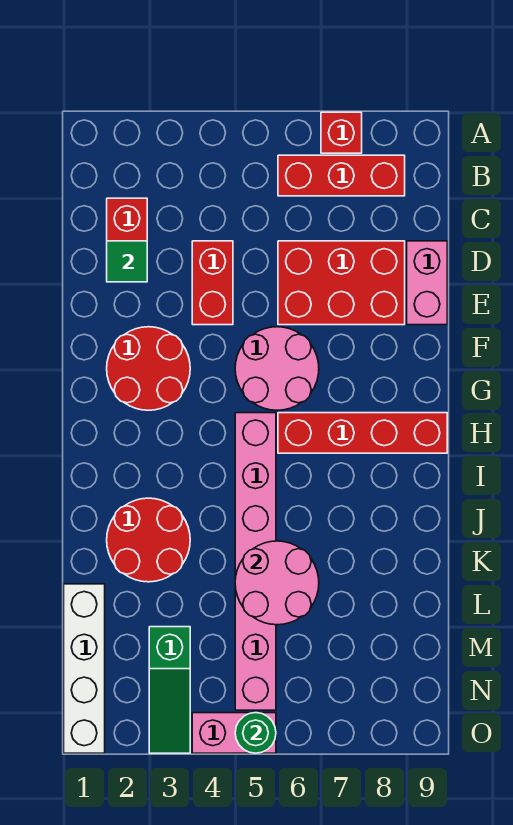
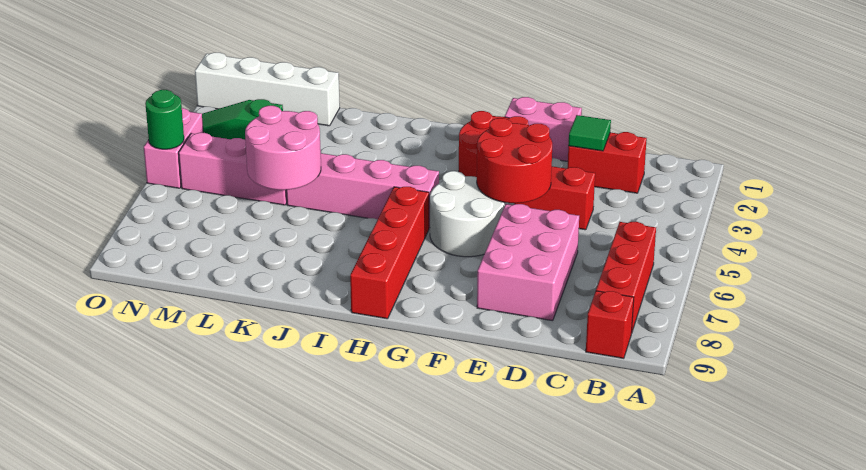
red 1x1 brick [321,112,362,153] -> red 1x1 brick moved to [586,291,634,358]
red 2x3 brick [278,241,405,325] -> pink 2x3 brick [477,204,579,321]
pink 1x2 brick [407,241,447,325] -> pink 1x2 brick moved to [505,97,582,161]
pink 2x2 round brick [235,327,319,410] -> white 2x2 round brick [430,171,505,257]
red 2x2 round brick [107,498,190,582] -> red 2x2 round brick moved to [477,118,552,203]

